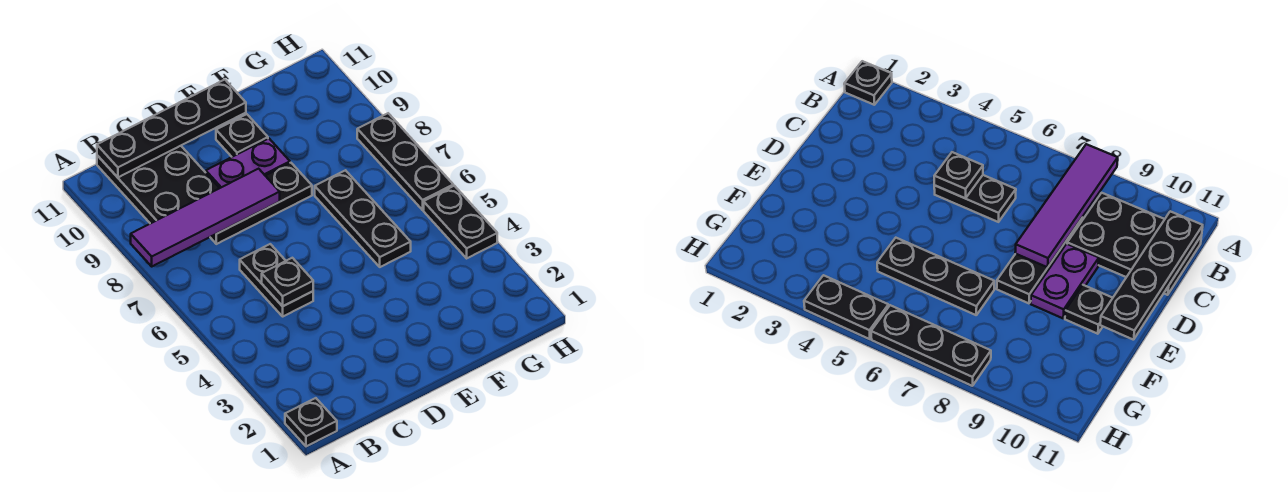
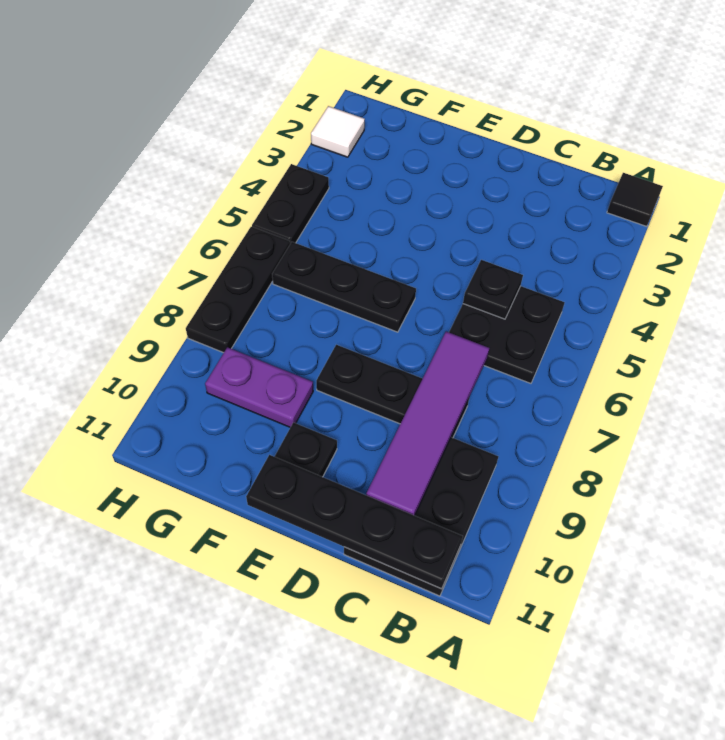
black 1x1 plate [285,398,337,446] -> black 1x1 tile [607,173,663,226]
purple 1x4 tile [131,169,280,266] -> purple 1x4 tile turned to [366,332,489,516]
black 1x2 plate [240,244,313,316] -> black 2x2 plate [449,286,565,383]
purple 1x2 plate [206,138,290,188] -> purple 1x2 plate moved to [205,347,313,427]
black 1x3 plate [315,170,411,267] -> black 1x3 plate turned to [272,242,416,332]
none -> white 1x1 tile [311,106,365,157]

